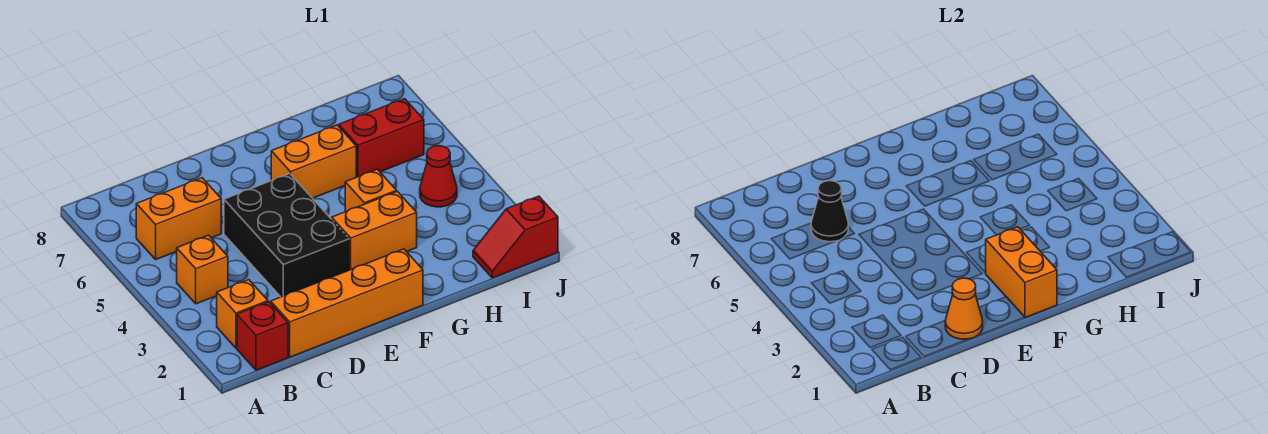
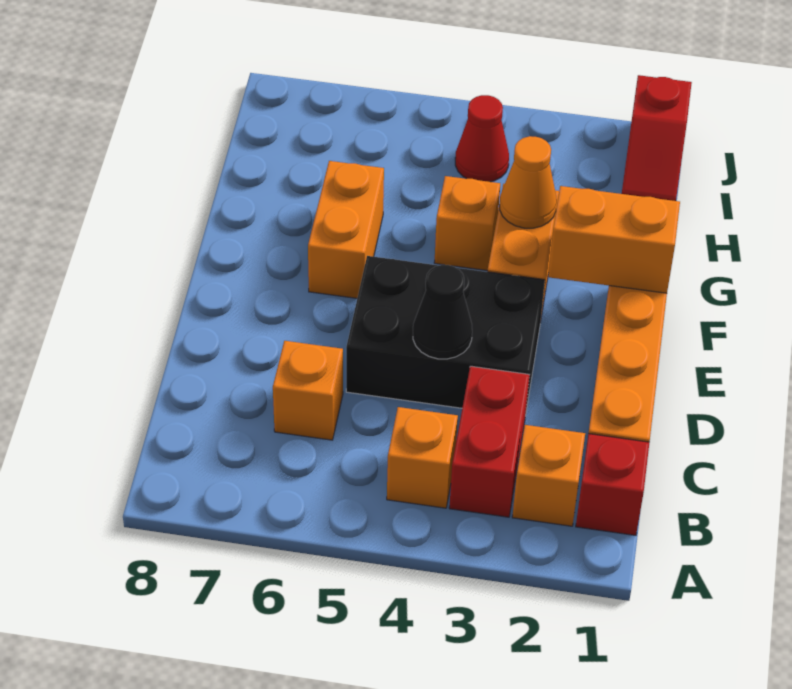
orange 1x2 brick [136,178,221,259] -> orange 1x1 brick [273,341,343,440]
black 1x1 cone [811,181,848,242] -> black 1x1 cone moved to [413,265,472,359]
orange 1x1 cone [945,278,983,339] -> orange 1x1 cone moved to [500,136,557,228]
red 1x2 brick [339,99,424,177] -> red 1x2 brick moved to [449,366,530,517]

